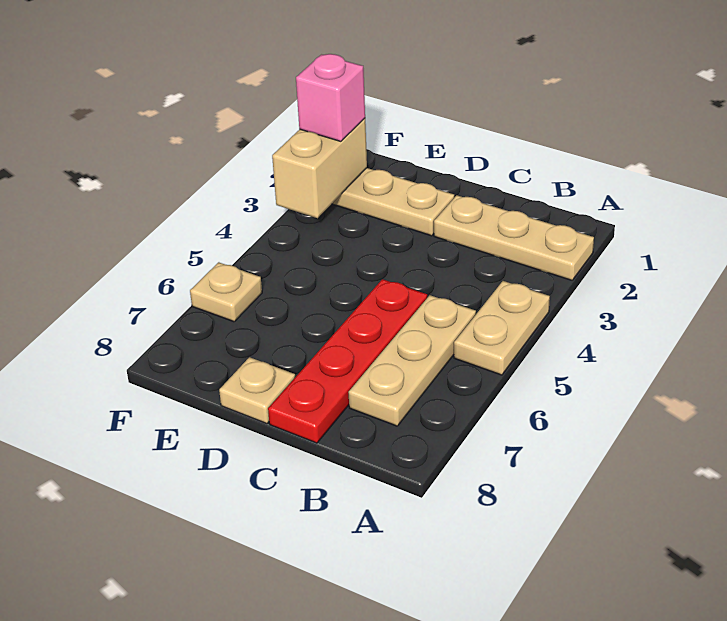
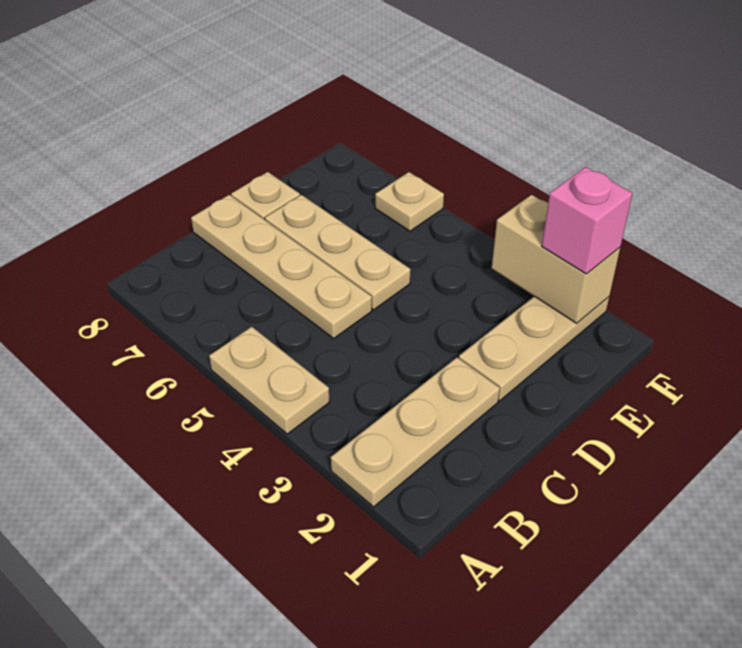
tan 1x3 plate [348,295,476,426] -> tan 1x3 plate moved to [265,195,410,310]
red 1x4 plate [268,279,427,443] -> tan 1x4 plate [191,195,372,338]

